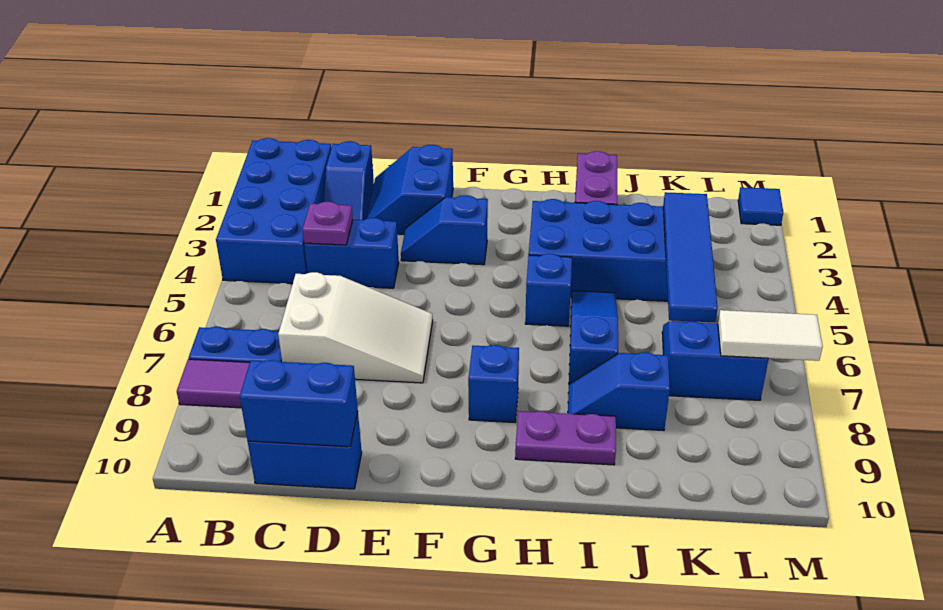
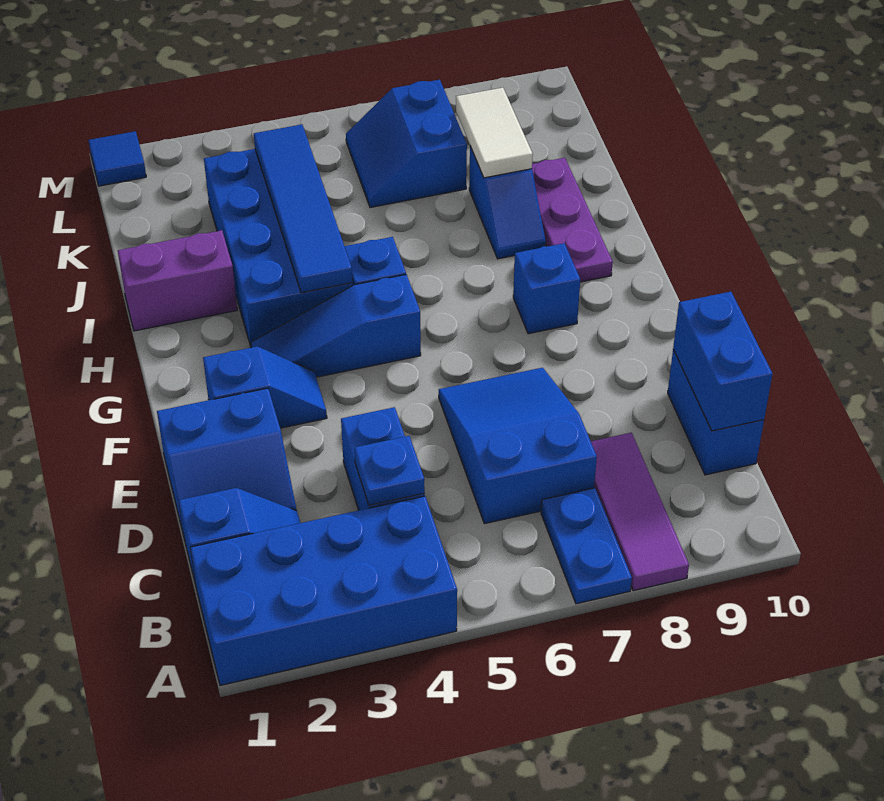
purple 1x1 plate [303,202,353,245] -> blue 1x1 plate [354,436,425,505]
white 2x3 slope [278,272,433,383] -> blue 2x3 slope [439,368,597,524]
blue 1x2 slope [401,195,488,265] -> blue 1x2 slope turned to [203,346,327,428]
purple 1x2 plate [515,411,616,465] -> purple 1x3 plate [532,158,613,282]
blue 1x3 slope [569,291,618,384] -> blue 1x3 slope moved to [251,275,421,377]
blue 1x4 tile [663,192,718,323] -> blue 1x4 tile turned to [254,124,352,293]
white 1x2 tile [718,310,823,361] -> white 1x2 tile moved to [456,88,533,178]

